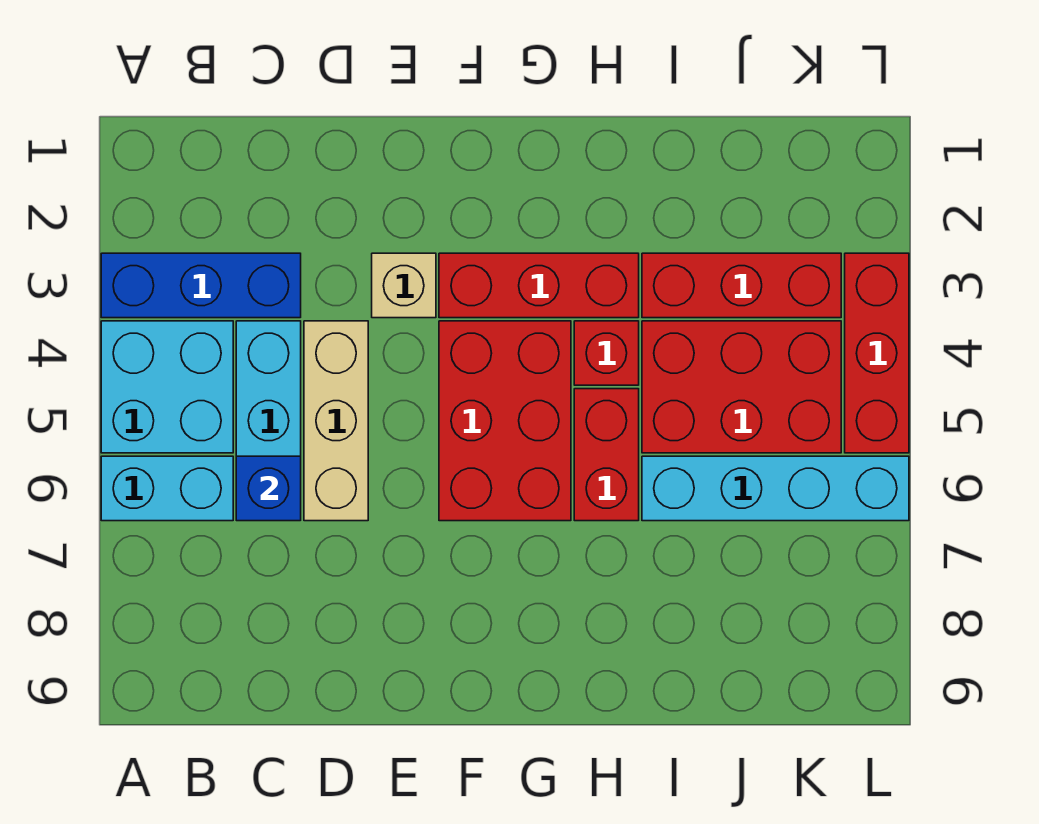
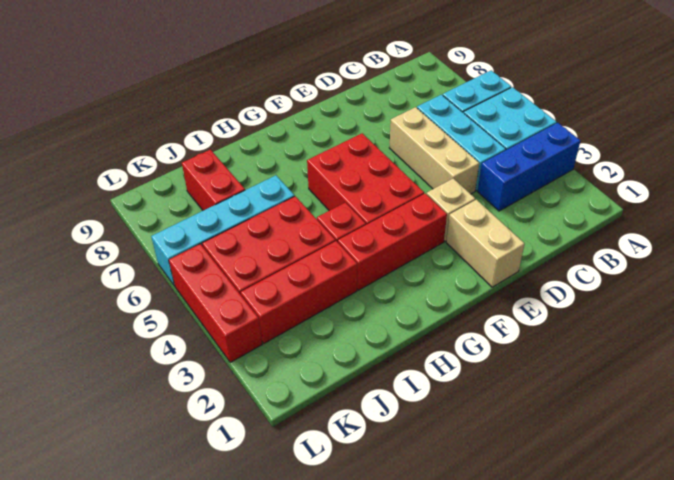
blue 1x1 brick [236,456,301,521] -> none
none -> tan 1x2 brick [446,200,525,287]
red 1x2 brick [574,389,639,521] -> red 1x2 brick moved to [182,150,245,211]

